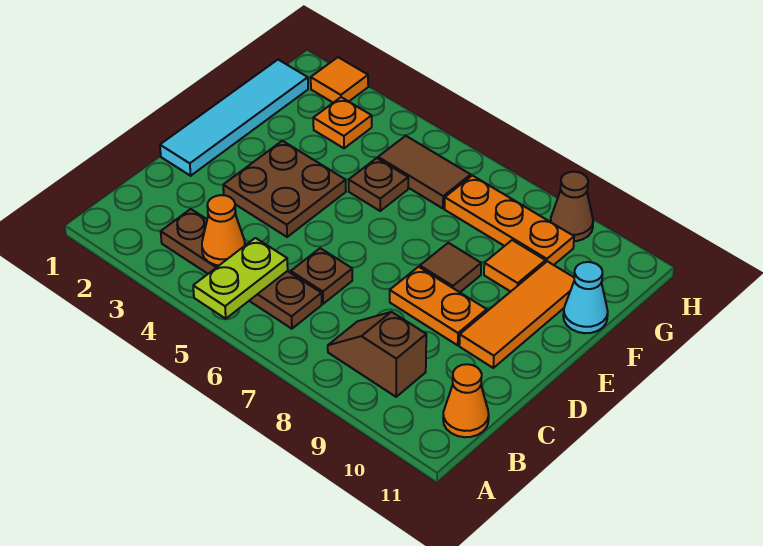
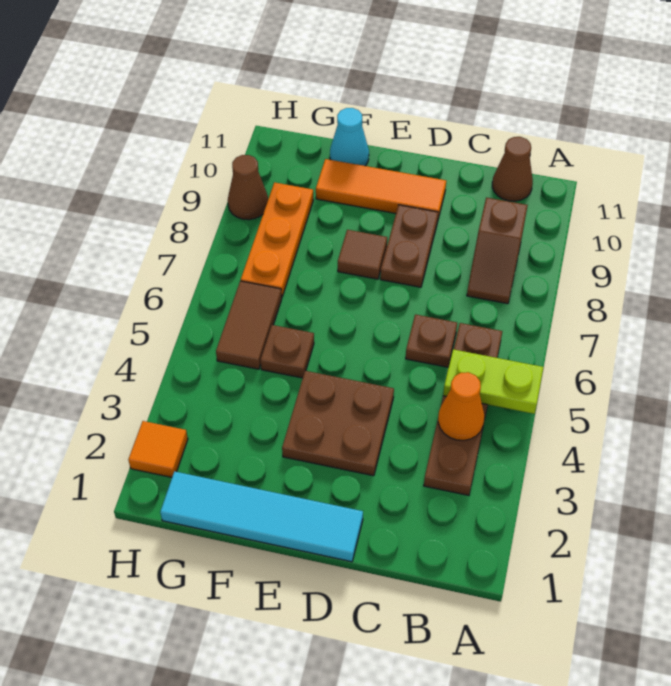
orange 1x1 cone [443,364,489,437] -> brown 1x1 cone [492,137,533,201]
orange 1x2 plate [390,267,487,345] -> brown 1x2 plate [380,205,438,287]
orange 1x1 tile [484,240,545,292] -> none
orange 1x1 plate [313,97,372,148] -> none

